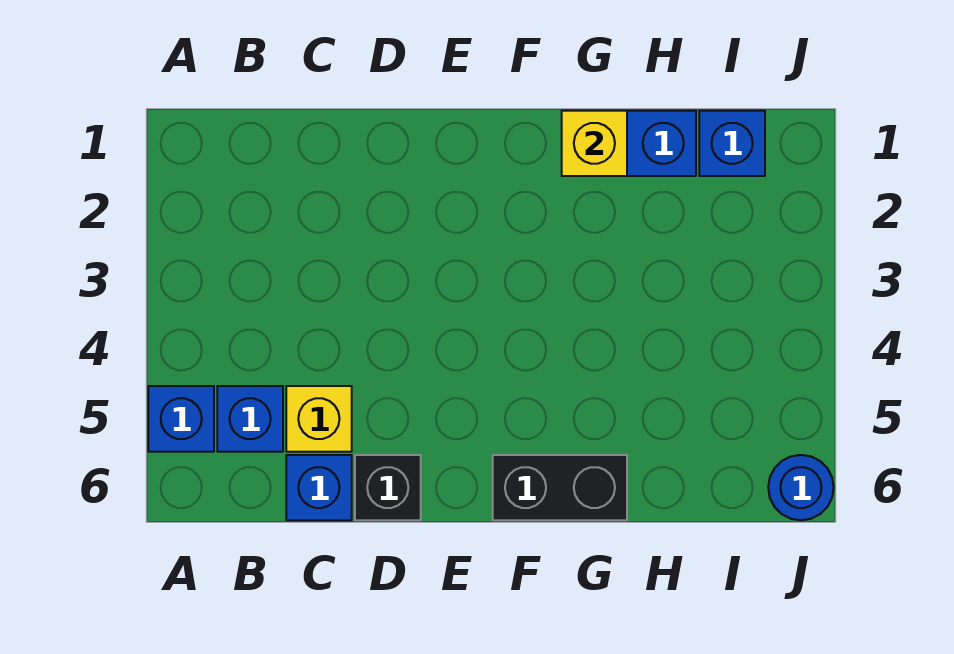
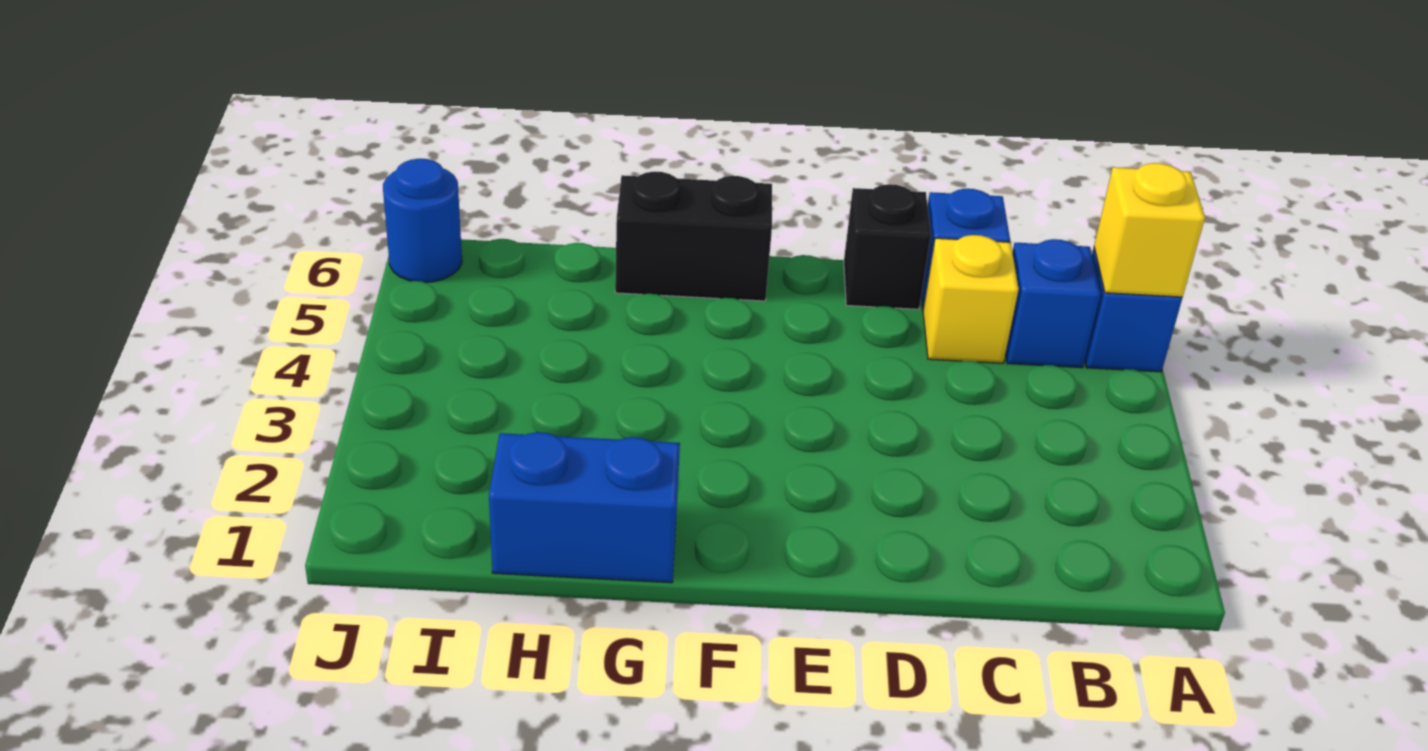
yellow 1x1 brick [562,111,627,176] -> yellow 1x1 brick moved to [1094,163,1205,297]
blue 1x1 brick [699,111,765,176] -> none

